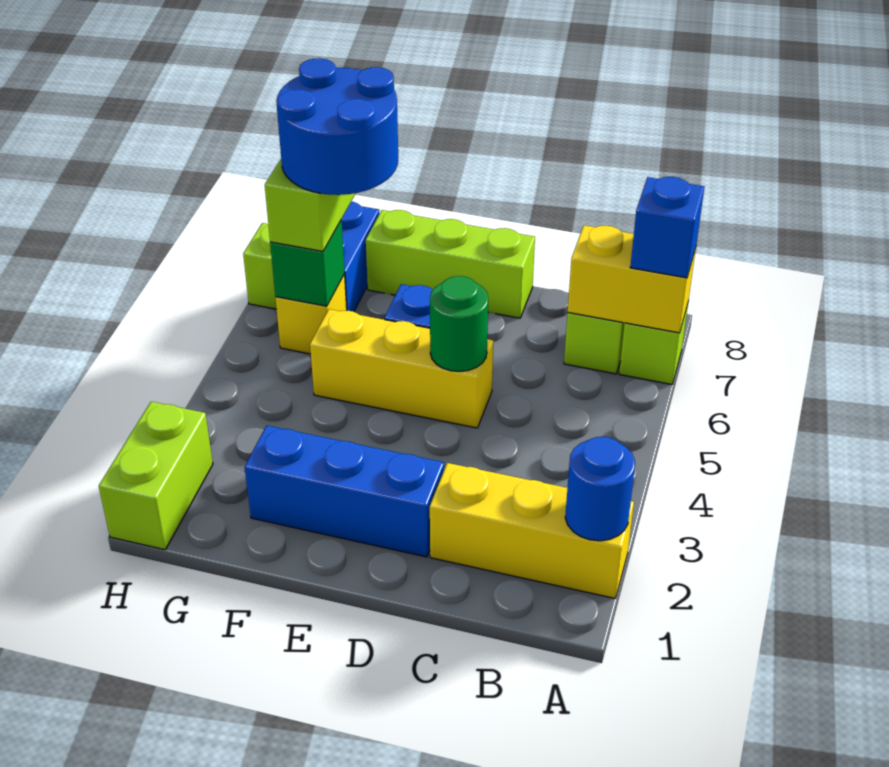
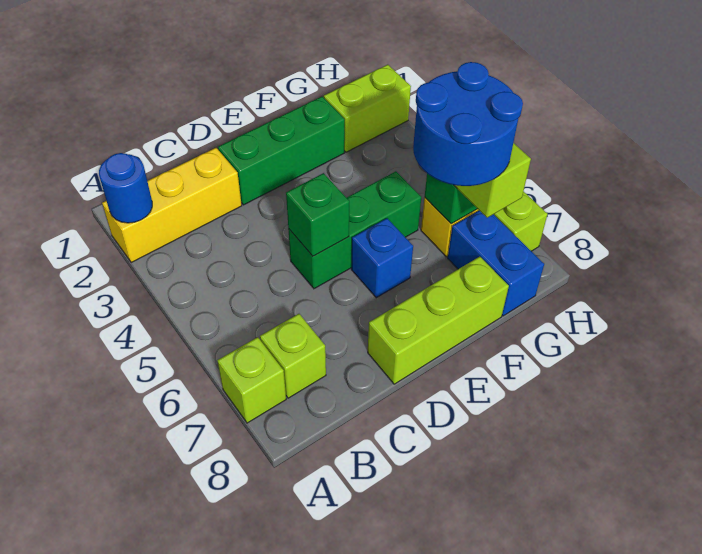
yellow 1x2 brick [568,225,696,333] -> none
blue 1x1 brick [630,177,704,278] -> none
blue 1x3 brick [245,426,444,557] -> green 1x3 brick [218,97,345,205]
yellow 1x3 brick [310,309,493,428] -> green 1x3 brick [288,171,421,289]
green 1x1 round brick [430,276,488,372] -> green 1x1 brick [286,173,349,256]
lime 1x2 brick [99,402,213,550] -> lime 1x2 brick turned to [323,65,411,152]

